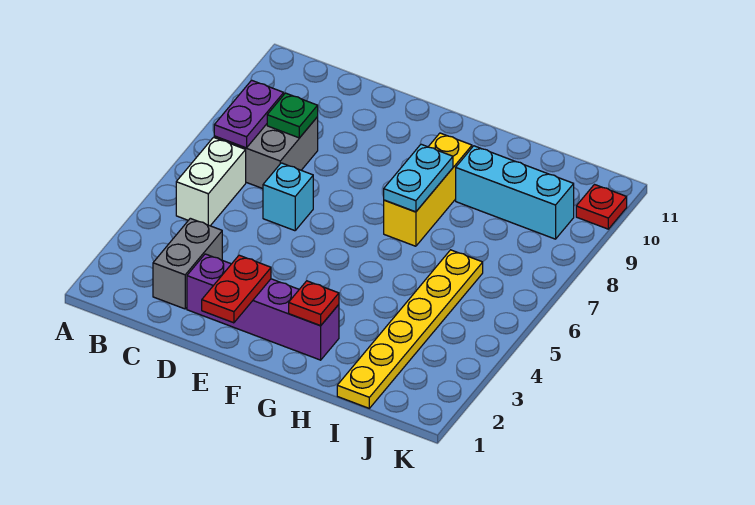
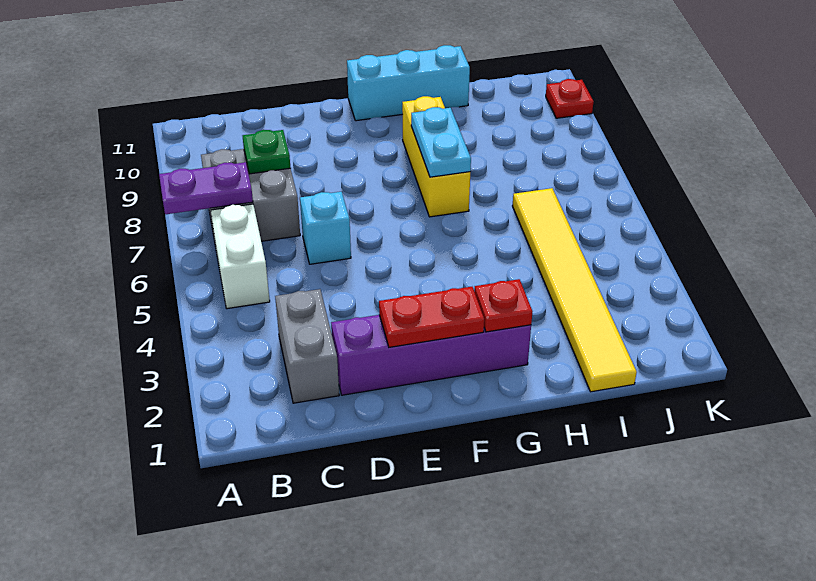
purple 1x2 plate [214,80,284,148] -> purple 1x2 plate turned to [159,162,253,214]
red 1x2 plate [202,255,271,323] -> red 1x2 plate turned to [379,287,484,347]
cyan 1x3 brick [456,146,574,239] -> cyan 1x3 brick moved to [347,45,470,121]
yellow 1x6 plate [337,250,483,408] -> yellow 1x6 tile [513,188,637,392]

